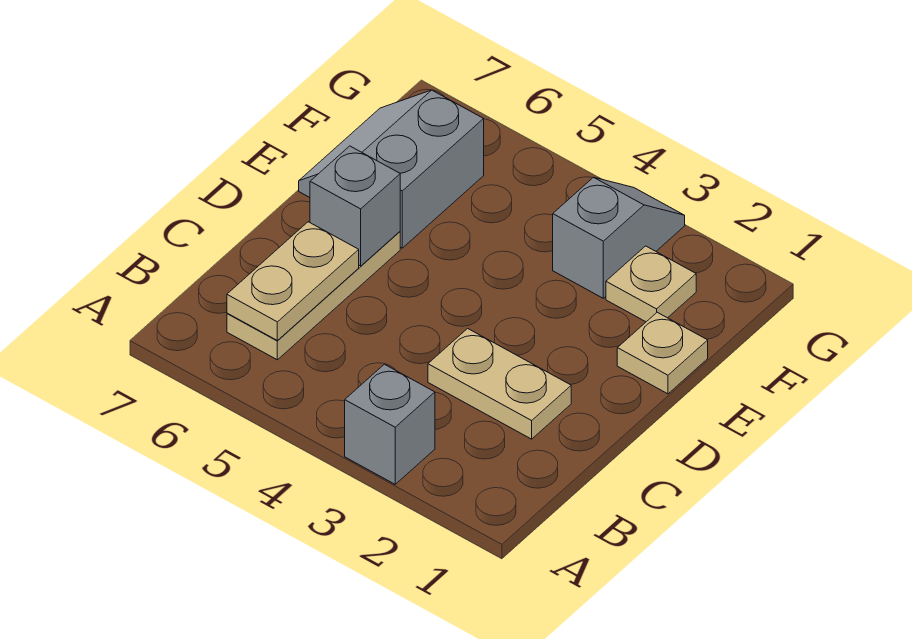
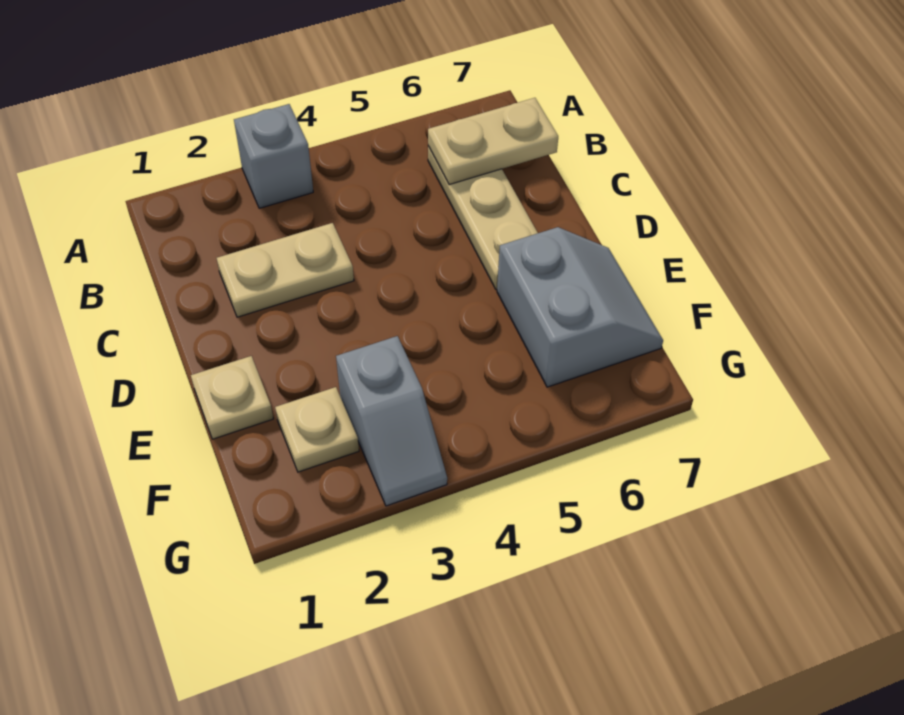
tan 1x2 plate [227,222,359,340] -> tan 1x2 plate turned to [428,98,558,185]
grey 1x1 brick [310,146,400,266] -> none

